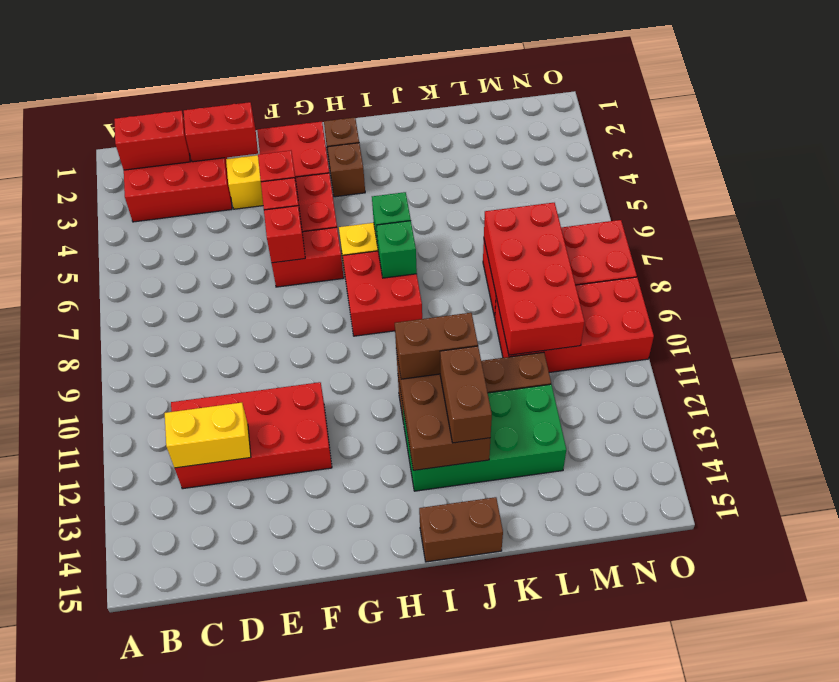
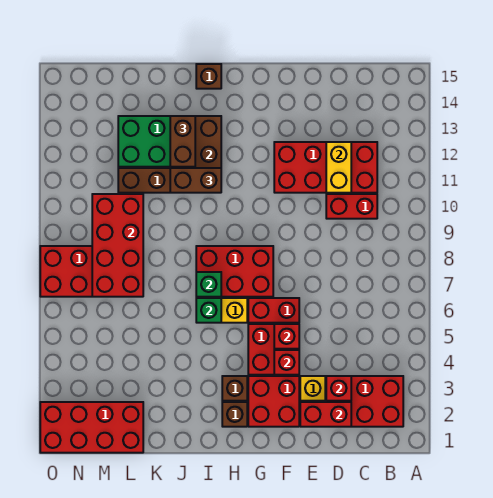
red 1x2 brick [114,111,190,170] -> red 1x2 brick moved to [326,194,377,219]
yellow 1x2 brick [165,403,251,468] -> yellow 1x2 brick turned to [326,142,351,193]
red 1x1 brick [264,206,305,263] -> red 1x1 brick moved to [326,376,351,401]
red 2x2 brick [343,251,422,336] -> red 2x3 brick [196,246,273,297]
brown 1x2 brick [419,497,503,562] -> brown 1x1 brick [196,64,221,89]
red 2x4 brick [495,277,654,372] -> red 2x4 brick moved to [40,402,143,453]

